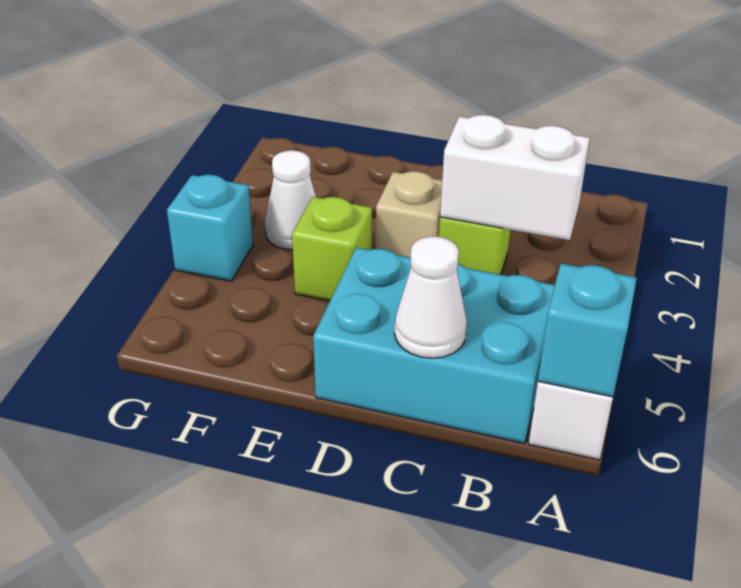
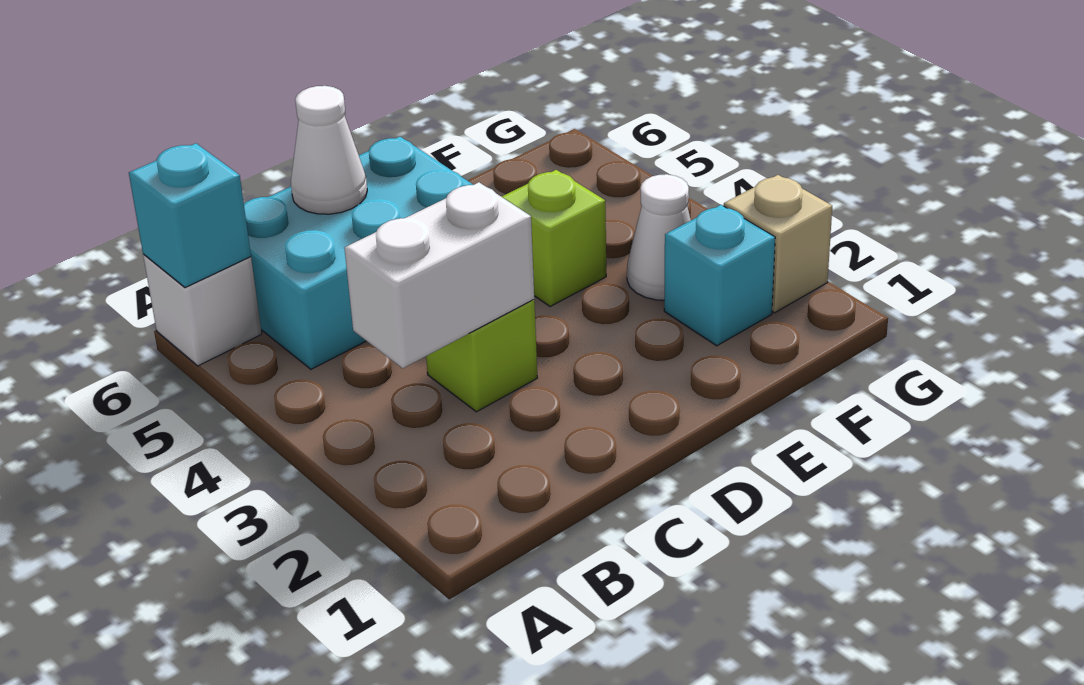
tan 1x1 brick [376,171,442,258] -> tan 1x1 brick moved to [724,175,832,313]
cyan 1x1 brick [167,175,253,281] -> cyan 1x1 brick moved to [664,205,775,346]

